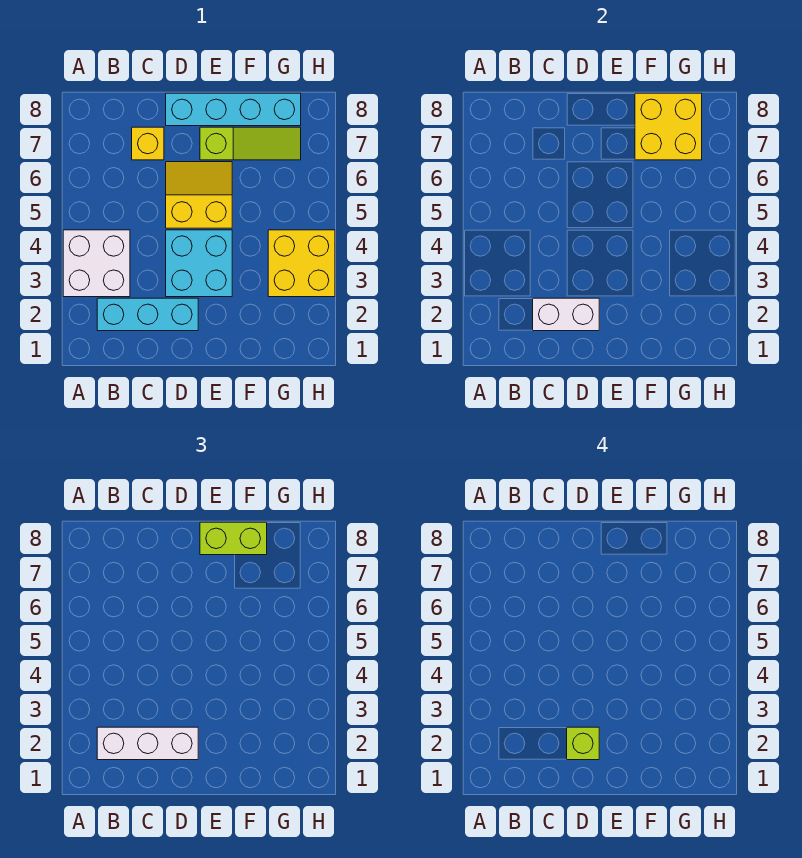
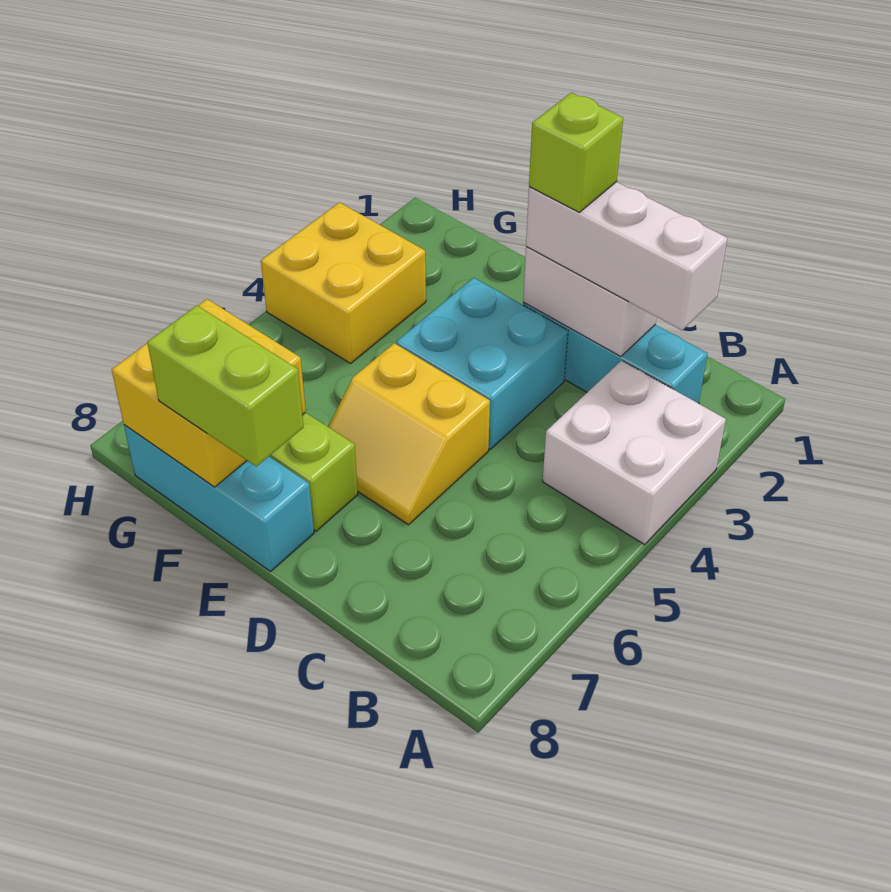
yellow 1x1 brick [132,127,164,160] -> none
cyan 1x4 brick [166,93,301,126] -> cyan 1x3 brick [124,425,314,571]

